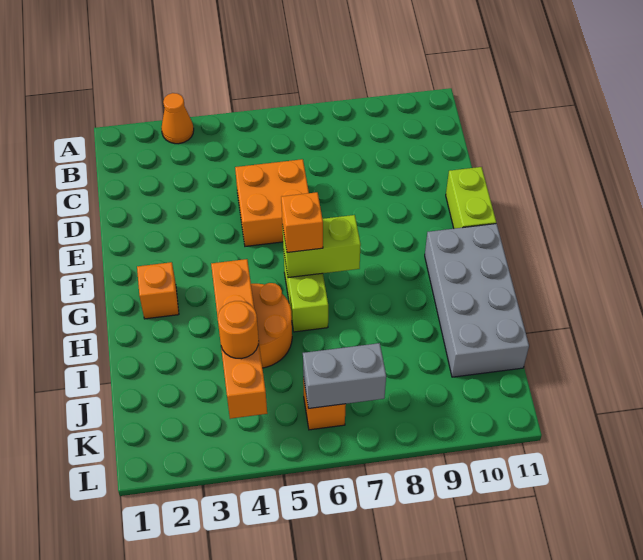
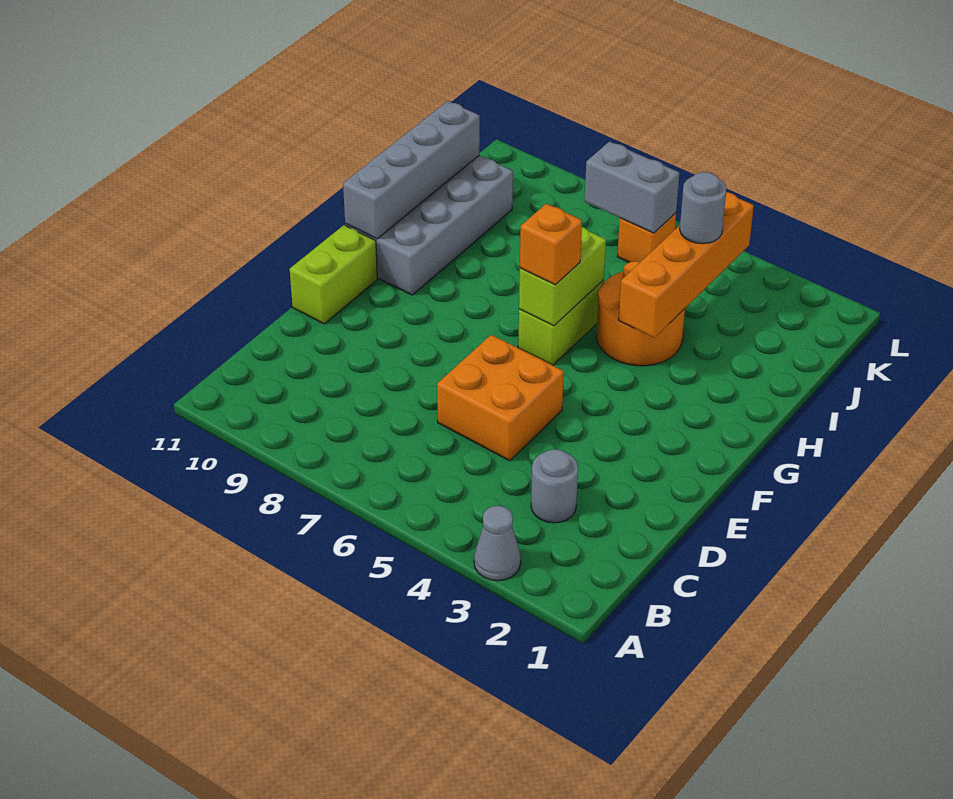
orange 1x1 cone [161,93,194,144] -> grey 1x1 cone [474,506,521,581]
none -> grey 1x1 round brick [531,449,578,523]
orange 1x1 brick [137,262,179,319] -> none
lime 1x2 brick [282,215,361,278] -> lime 1x2 brick turned to [519,227,606,326]
none -> grey 1x4 brick [343,101,480,239]
orange 1x1 round brick [218,301,259,359] -> grey 1x1 round brick [680,172,726,244]

